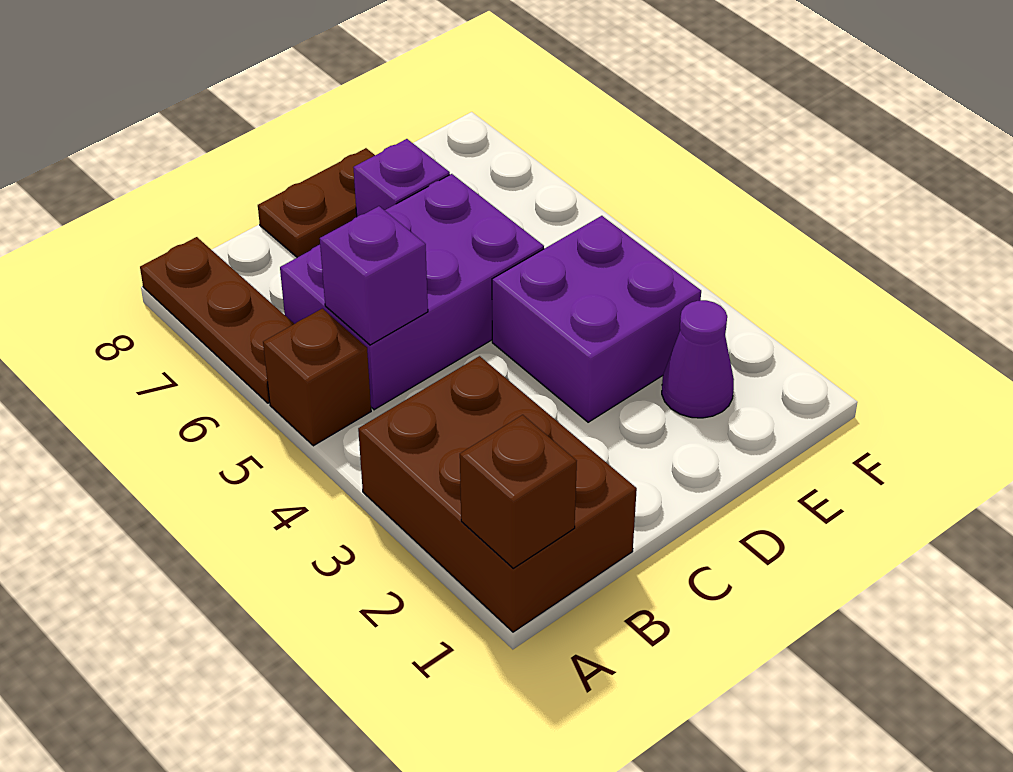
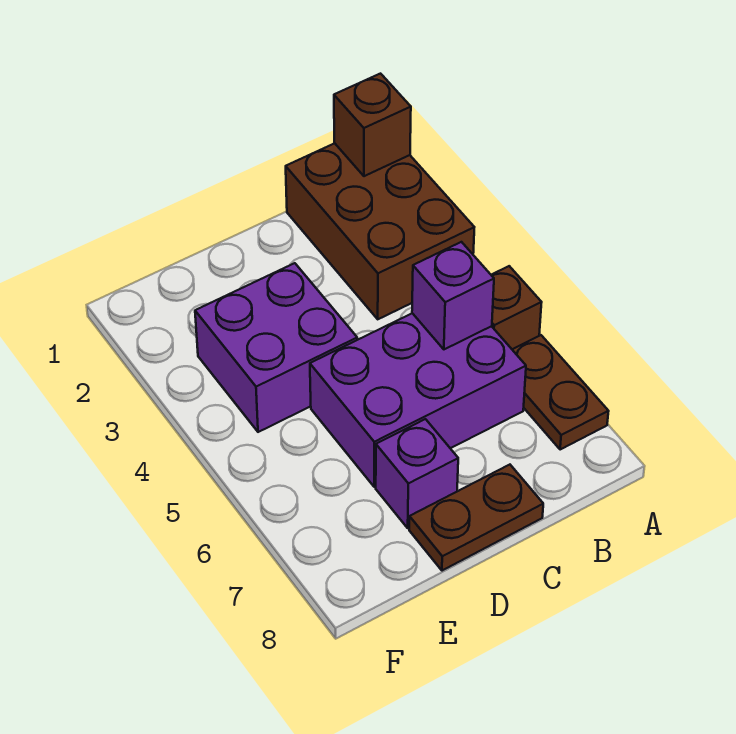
brown 1x3 plate [140,237,294,403] -> brown 1x2 plate [512,335,609,450]
purple 1x1 cone [662,300,734,418] -> none

